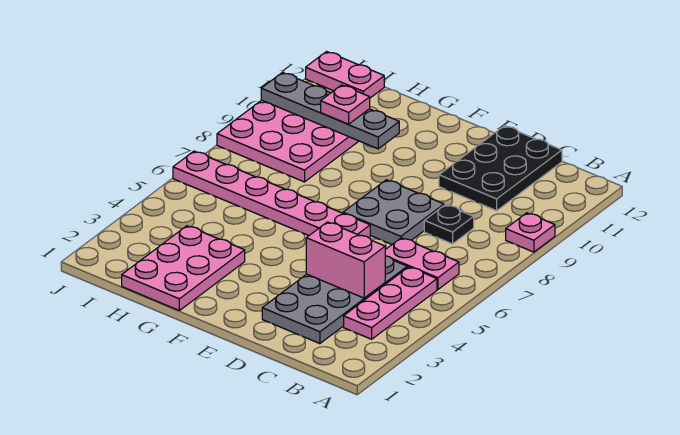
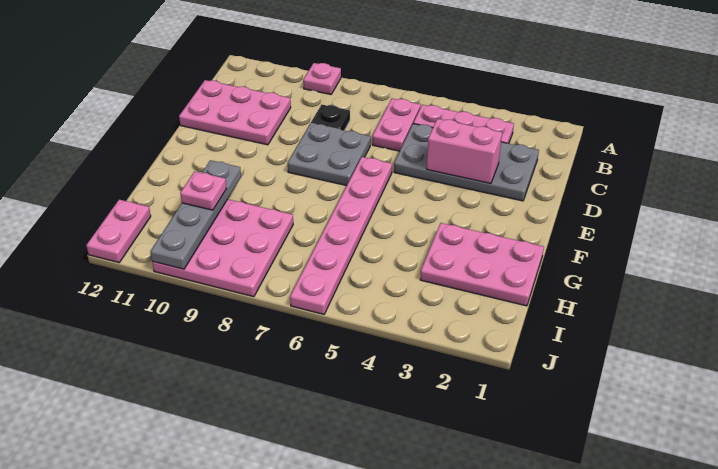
pink 1x2 brick [306,222,385,298] -> pink 1x2 brick turned to [427,119,502,184]
black 2x3 plate [439,126,562,211] -> pink 2x3 plate [179,80,291,145]

